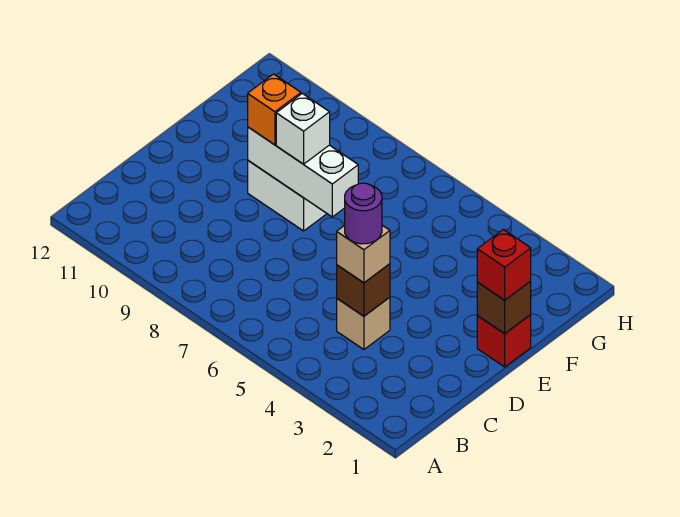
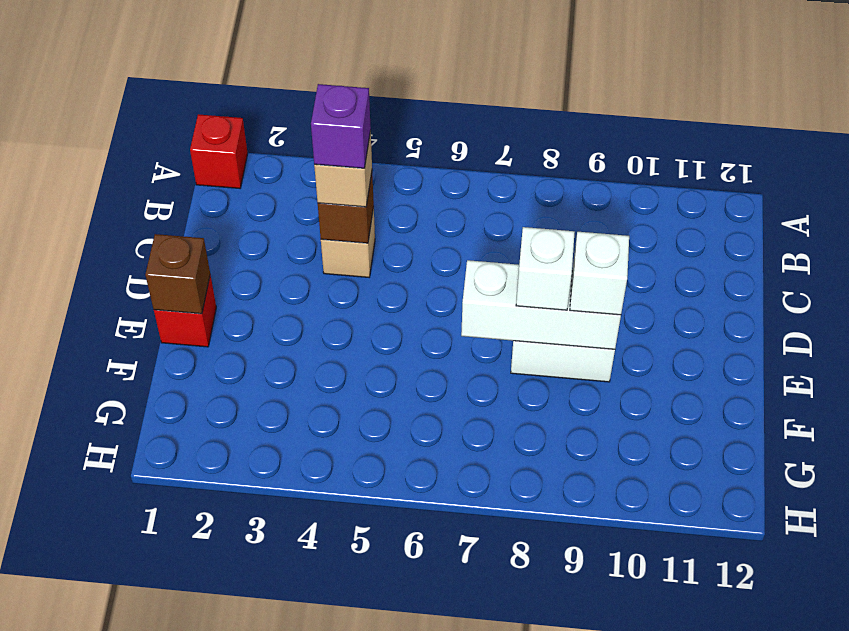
purple 1x1 round brick [345,183,382,244] -> purple 1x1 brick [311,84,371,168]
red 1x1 brick [477,229,531,300] -> red 1x1 brick moved to [190,114,248,188]
orange 1x1 brick [248,74,301,145] -> white 1x1 brick [570,232,629,315]

